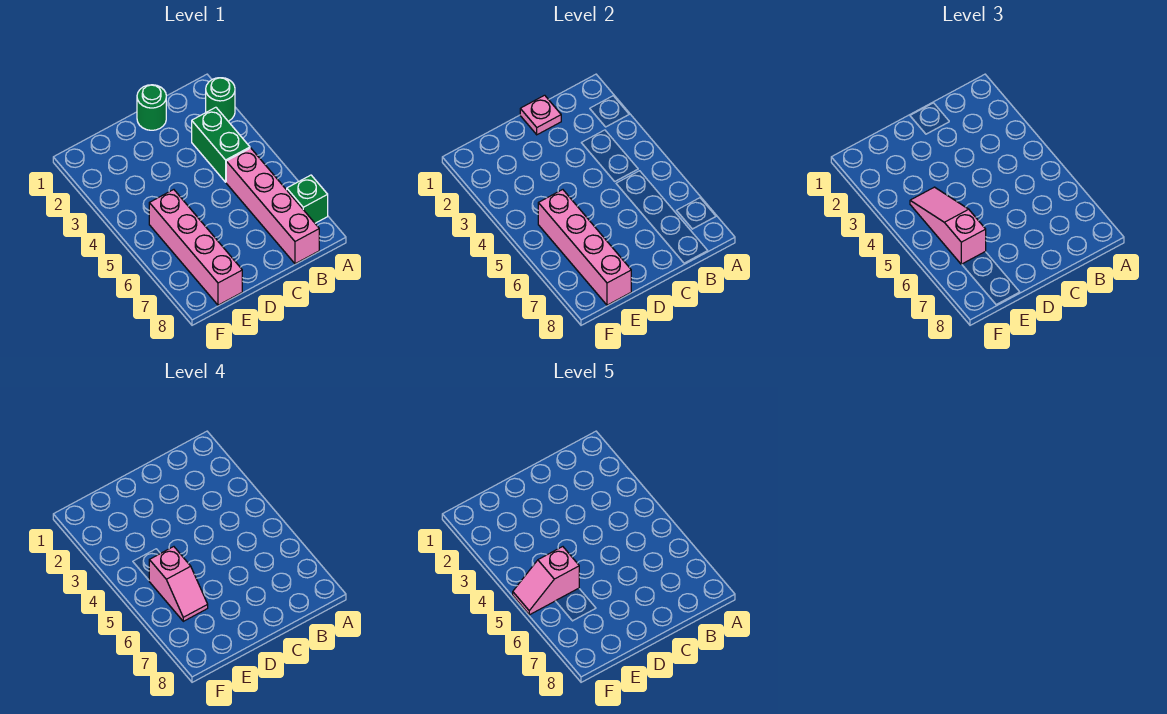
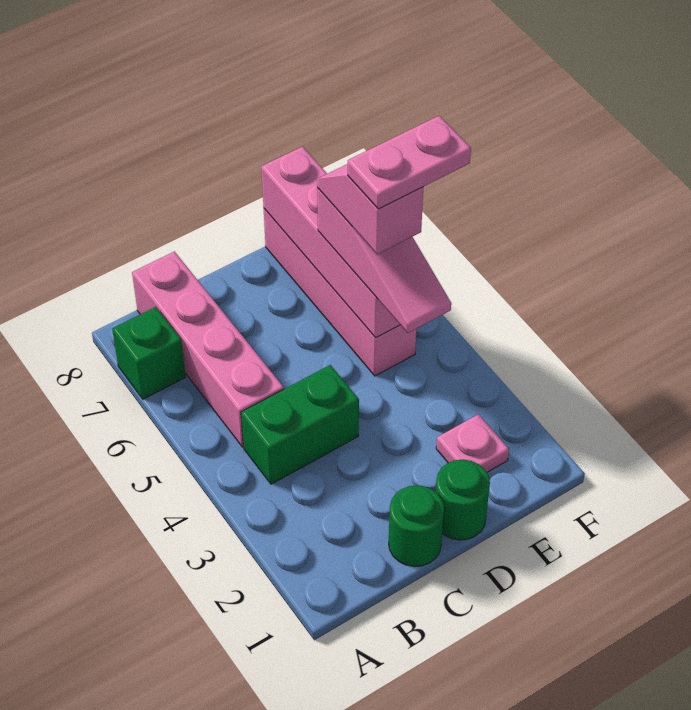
green 1x1 round brick [206,78,235,121] -> green 1x1 round brick moved to [436,459,490,540]
green 1x2 brick [192,107,250,182] -> green 1x2 brick turned to [241,365,359,484]
pink 1x1 plate [520,95,561,135] -> pink 1x1 plate moved to [436,414,509,472]
pink 1x2 slope [513,547,579,615] -> pink 1x2 plate [348,116,471,209]

